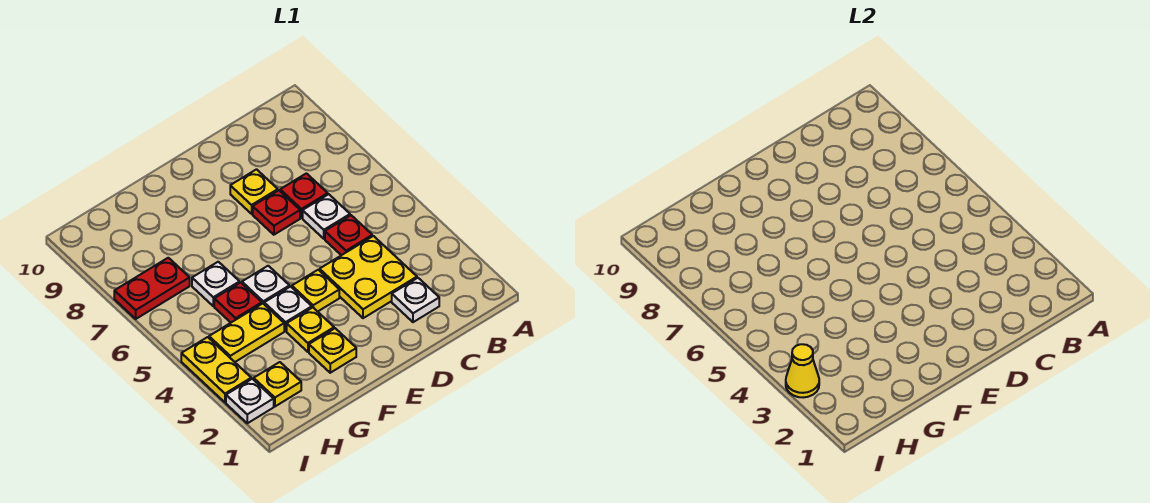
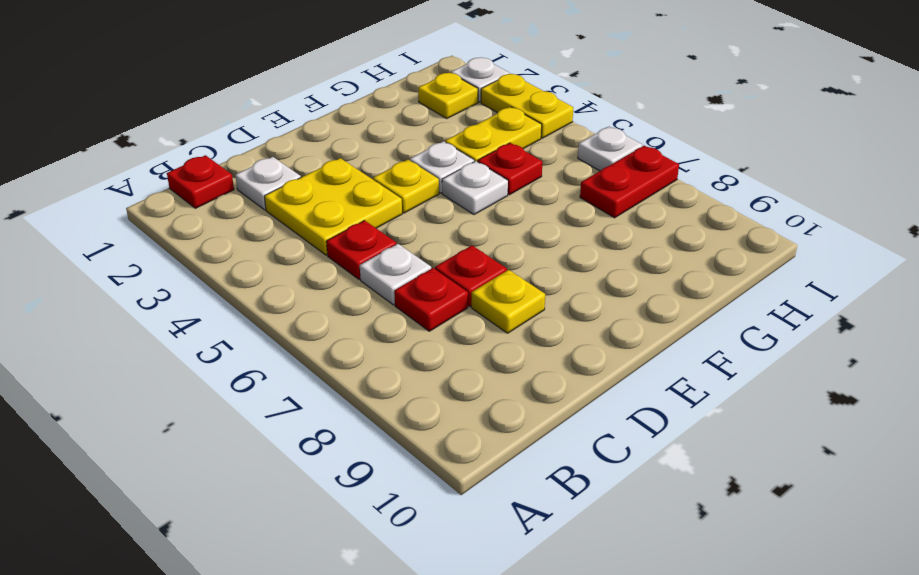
none -> red 1x1 plate [167,155,234,208]
yellow 1x1 plate [309,328,356,373] -> none
yellow 1x1 plate [287,307,334,352] -> none
white 1x1 plate [192,262,240,306] -> white 1x1 plate moved to [578,127,642,171]
yellow 1x1 cone [786,344,819,398] -> none

